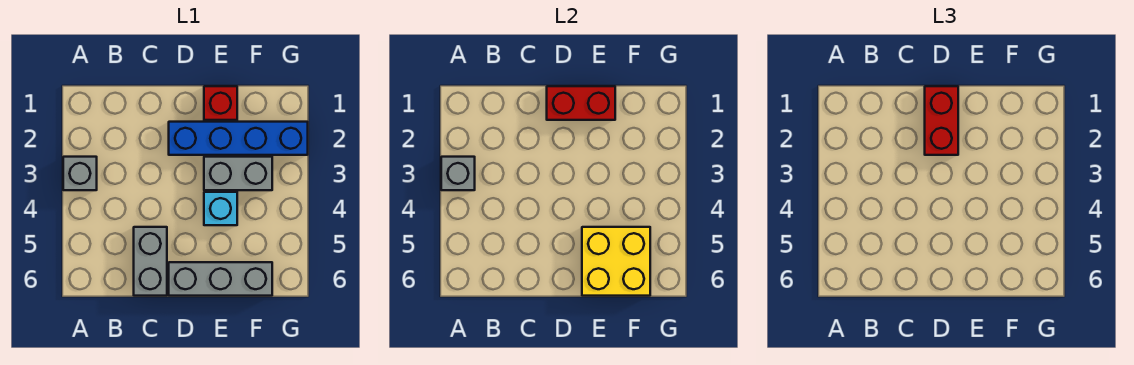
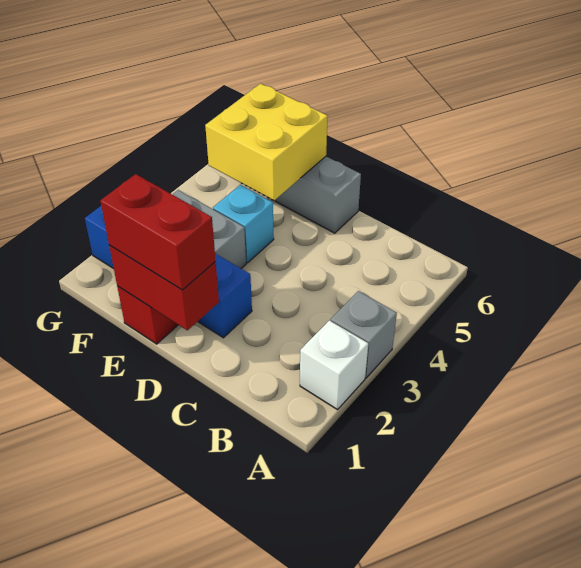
none -> white 1x1 brick [300,320,368,410]
grey 1x1 brick [441,157,475,190] -> none
grey 1x2 brick [134,227,167,296] -> none
red 1x2 brick [925,86,958,155] -> red 1x2 brick turned to [100,174,216,290]

